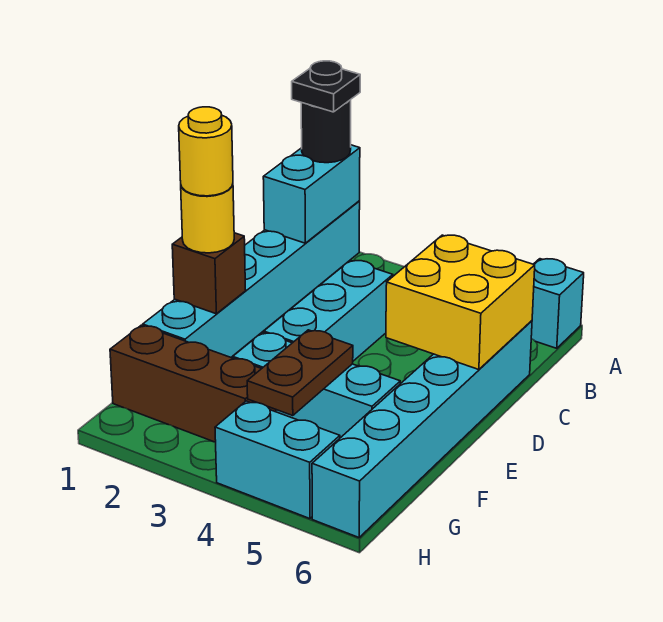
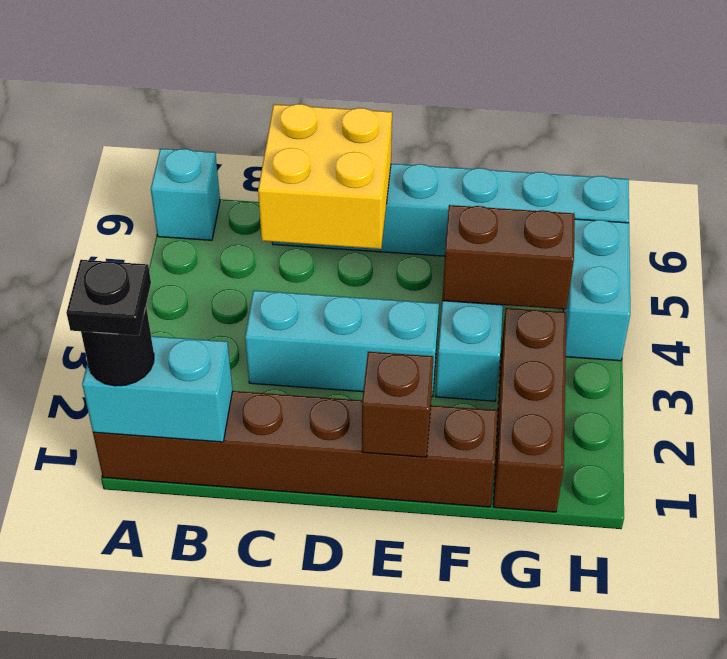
cyan 1x6 brick [143,201,360,357] -> brown 1x6 brick [93,391,498,507]
yellow 1x1 round brick [181,185,234,253] -> none
yellow 1x1 round brick [179,107,233,196] -> none
brown 1x2 plate [247,330,353,416] -> brown 1x2 brick [442,205,575,309]

